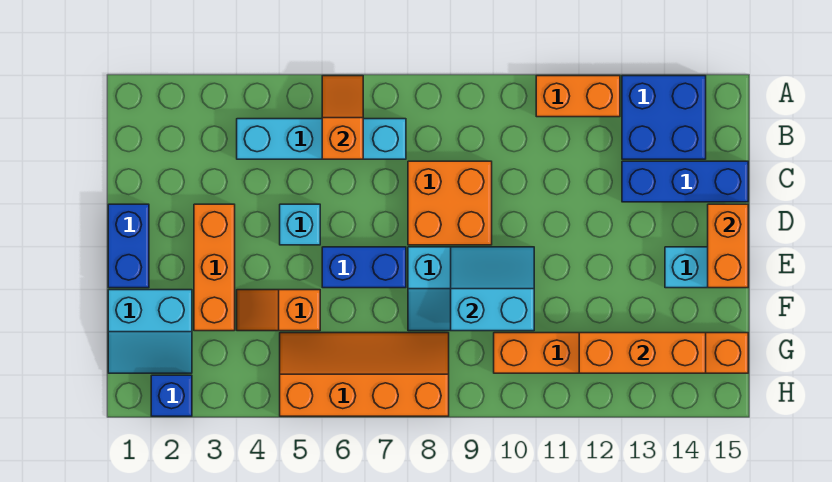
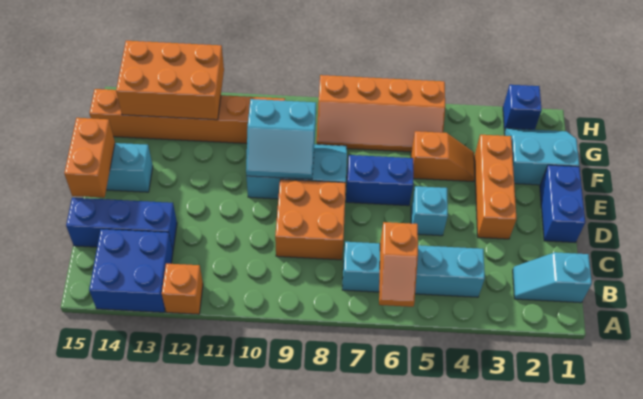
orange 1x2 brick [536,76,620,117] -> orange 1x1 brick [162,263,203,314]
none -> cyan 1x2 slope [513,252,592,303]
orange 1x3 brick [579,333,706,373] -> orange 2x3 brick [116,41,224,120]

